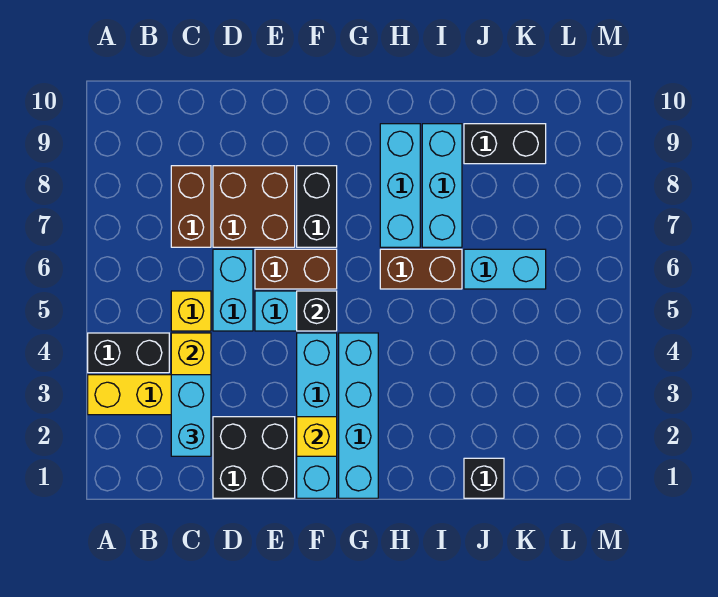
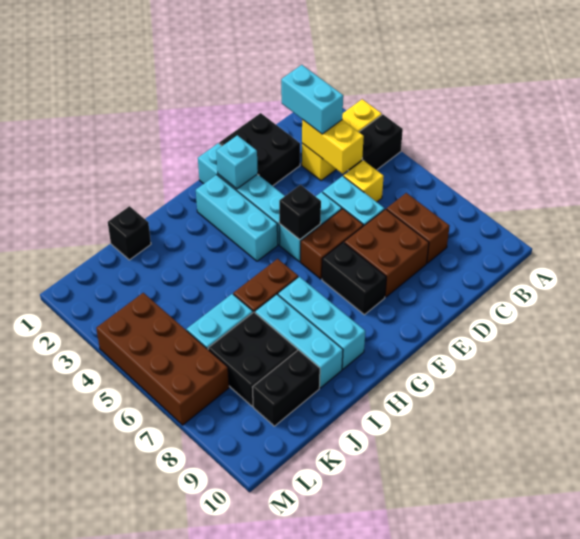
yellow 1x1 brick [297,417,337,456] -> cyan 1x1 brick [216,135,258,189]
cyan 1x4 brick [339,333,378,498] -> cyan 1x3 brick [196,175,278,261]
none -> black 2x2 brick [208,312,297,406]
none -> brown 2x4 brick [96,293,229,425]

